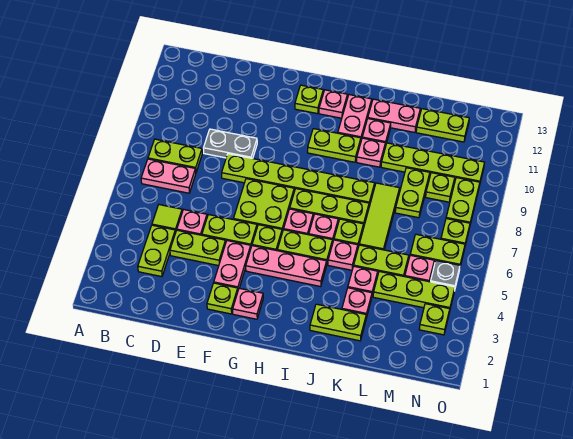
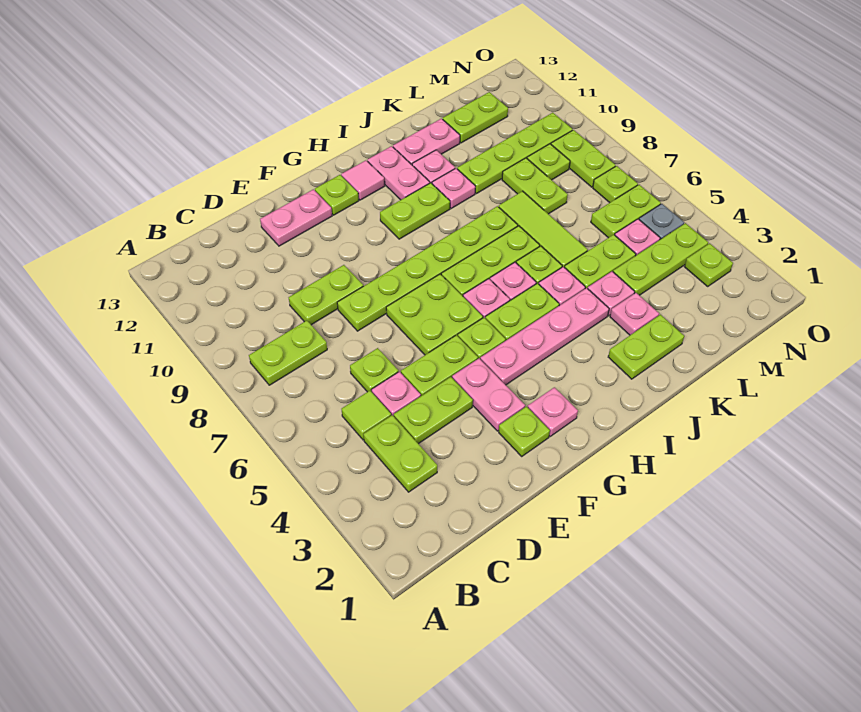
pink 1x2 plate [141,159,196,193] -> pink 1x2 plate moved to [260,189,332,246]
none -> lime 1x1 plate [350,348,398,392]
grey 1x2 plate [204,129,257,159] -> lime 1x2 plate [289,265,363,325]
pink 1x3 plate [246,246,327,287] -> pink 1x4 plate [480,288,609,385]
pink 1x1 plate [319,90,347,118] -> pink 1x1 tile [341,160,385,200]

